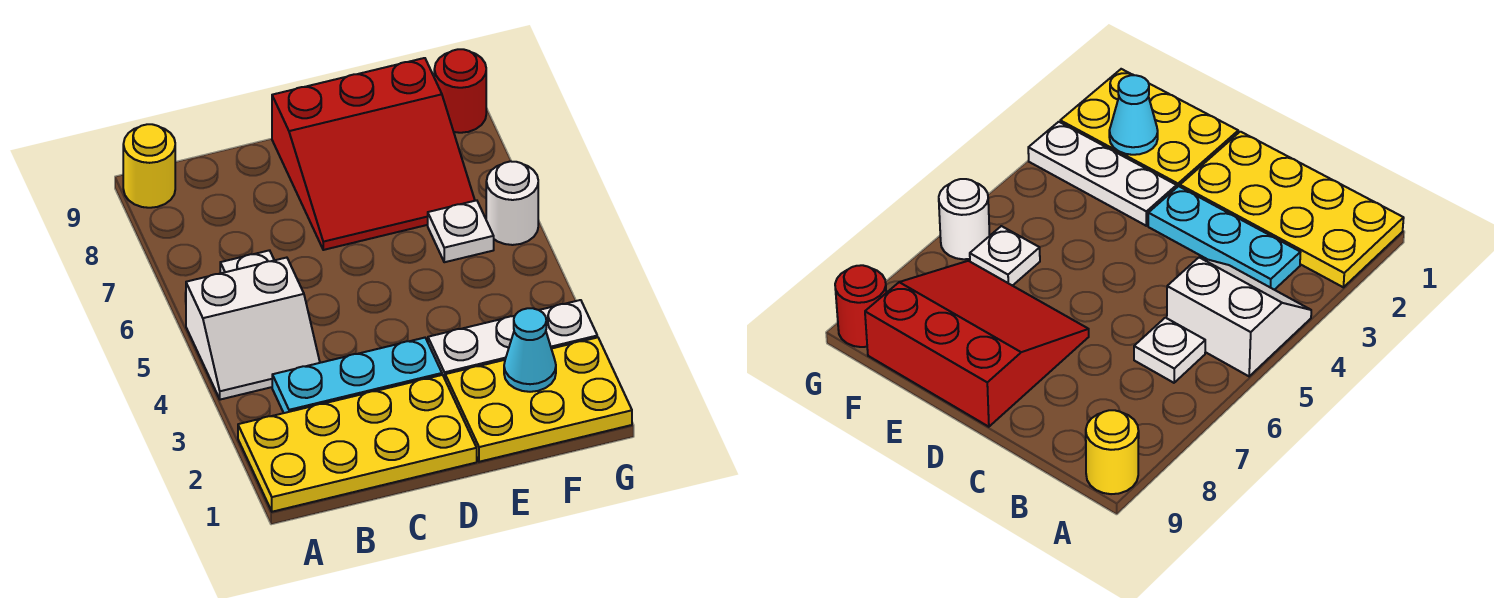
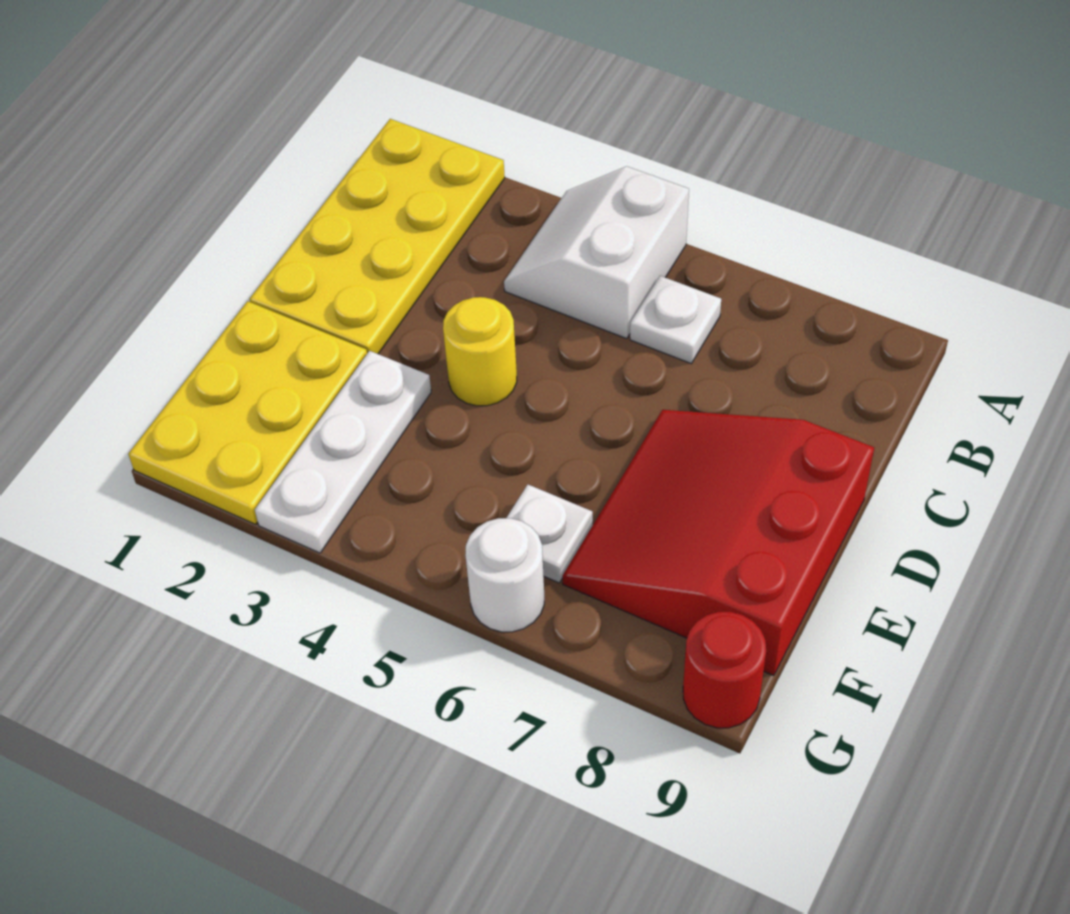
yellow 1x1 round brick [123,124,175,208] -> yellow 1x1 round brick moved to [443,297,517,406]
cyan 1x3 plate [272,338,442,413] -> none
cyan 1x1 cone [504,308,556,392] -> none

